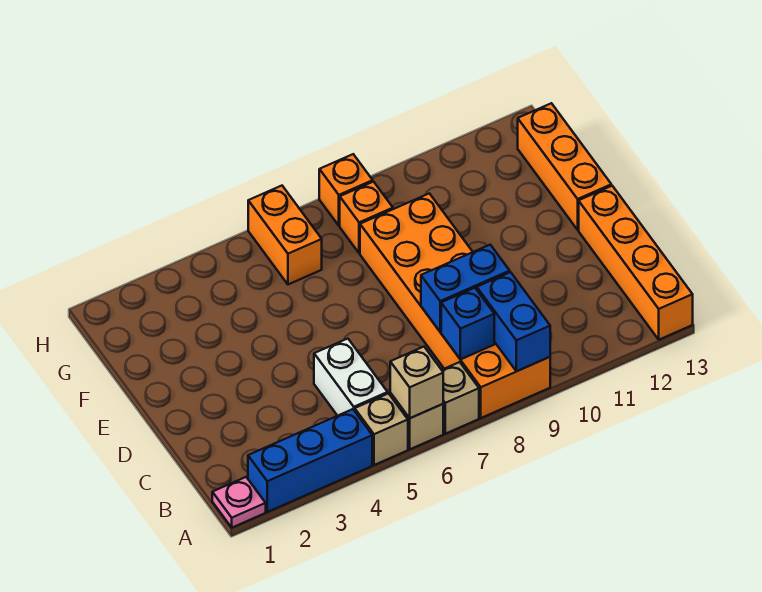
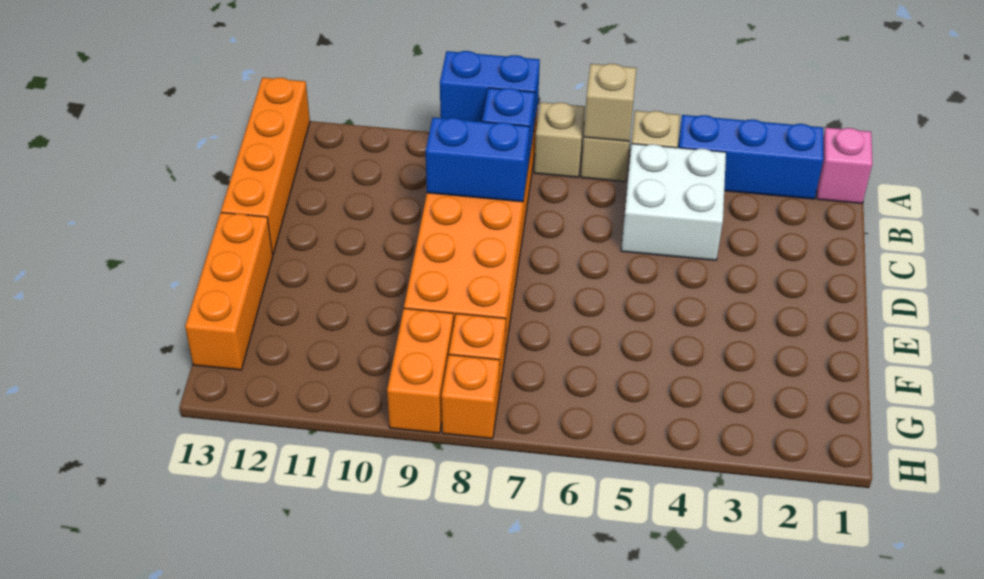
pink 1x1 plate [212,477,266,528] -> pink 1x1 brick [817,128,873,204]
blue 1x2 brick [477,272,550,371] -> blue 1x2 brick turned to [440,51,540,132]
white 1x2 brick [314,339,388,416] -> white 2x2 brick [621,144,726,260]
orange 1x2 brick [248,186,322,285] -> orange 1x2 brick moved to [387,308,454,433]

